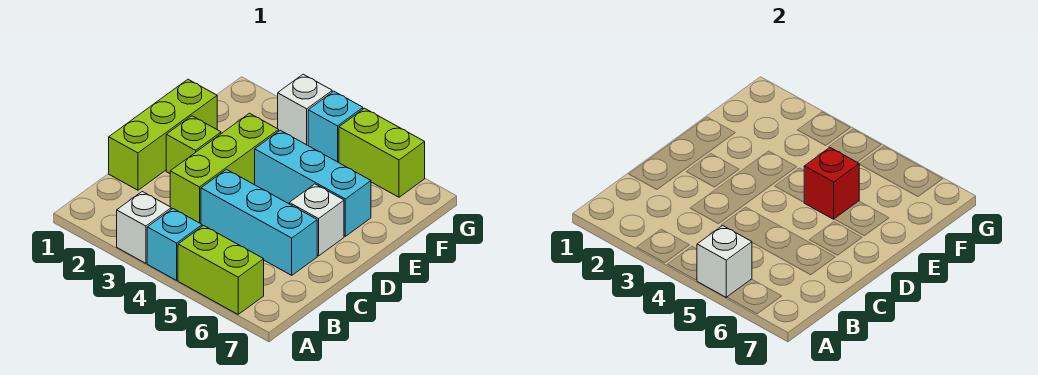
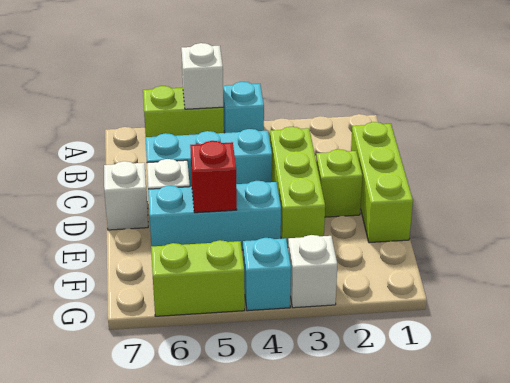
white 1x1 brick [117,192,171,263] -> white 1x1 brick moved to [104,161,148,230]

